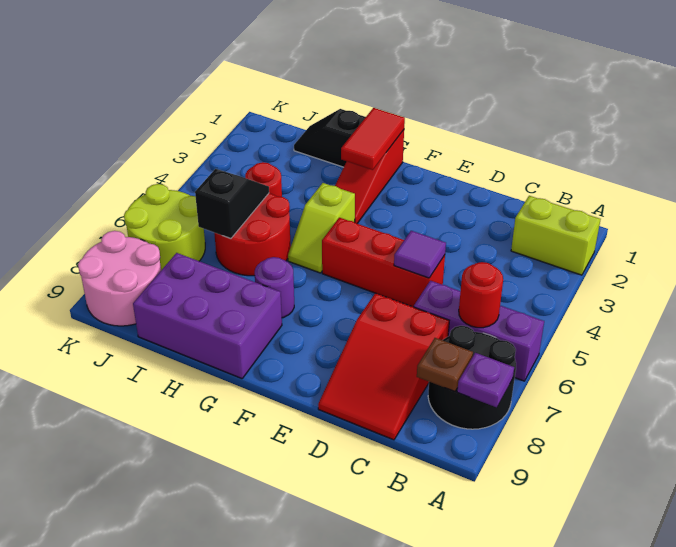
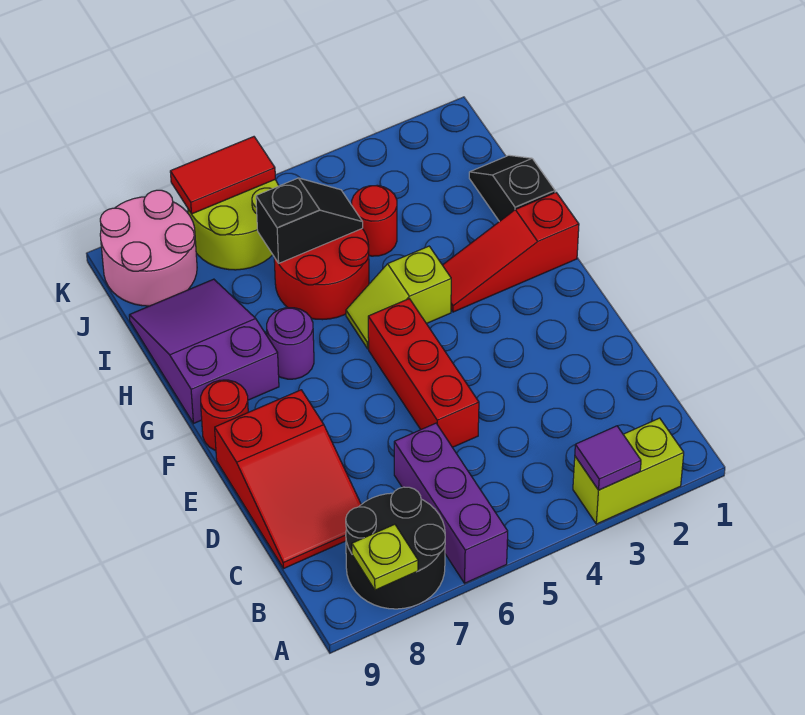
lime 1x2 brick [511,196,601,275] -> lime 1x2 brick turned to [573,418,684,524]
purple 1x1 plate [457,353,514,407] -> lime 1x1 plate [352,524,418,590]
red 1x1 round brick [459,262,503,328] -> red 1x1 round brick moved to [201,380,248,451]
brown 1x1 plate [417,338,473,391] -> none
red 2x3 slope [318,293,449,440] -> red 2x3 slope turned to [215,390,361,569]
purple 1x1 tile [394,231,446,278] -> purple 1x1 tile moved to [575,426,641,490]
red 1x2 tile [341,108,405,170] -> red 1x2 tile moved to [170,137,275,214]
purple 2x3 brick [133,253,282,379] -> purple 2x3 slope [129,279,279,423]

